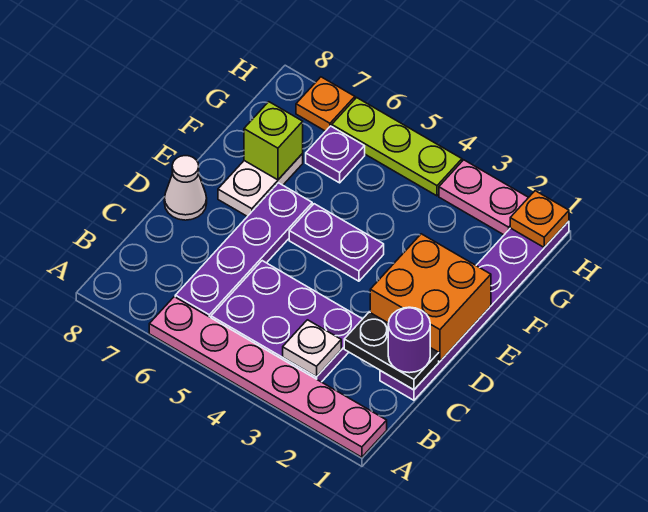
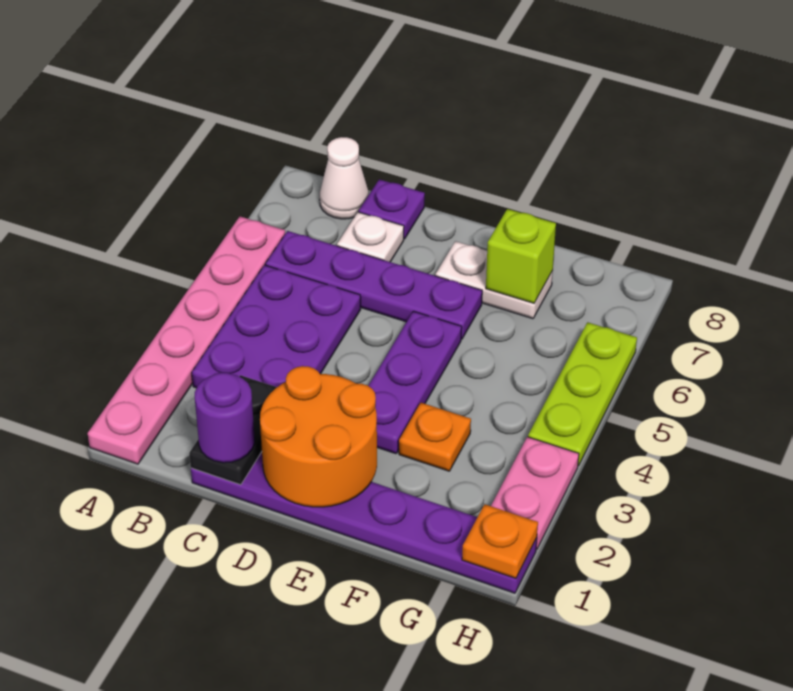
white 1x1 plate [283,320,341,377] -> white 1x1 plate moved to [337,212,404,262]
orange 2x2 brick [370,234,491,361] -> orange 2x2 round brick [260,366,377,507]
white 1x1 cone [164,156,207,220] -> white 1x1 cone moved to [320,137,369,219]
purple 1x2 plate [289,204,384,281] -> purple 1x3 plate [368,311,462,454]
purple 1x1 plate [306,126,365,183] -> purple 1x1 plate moved to [359,179,425,239]
orange 1x1 plate [296,77,355,131] -> orange 1x1 plate moved to [399,403,471,471]

